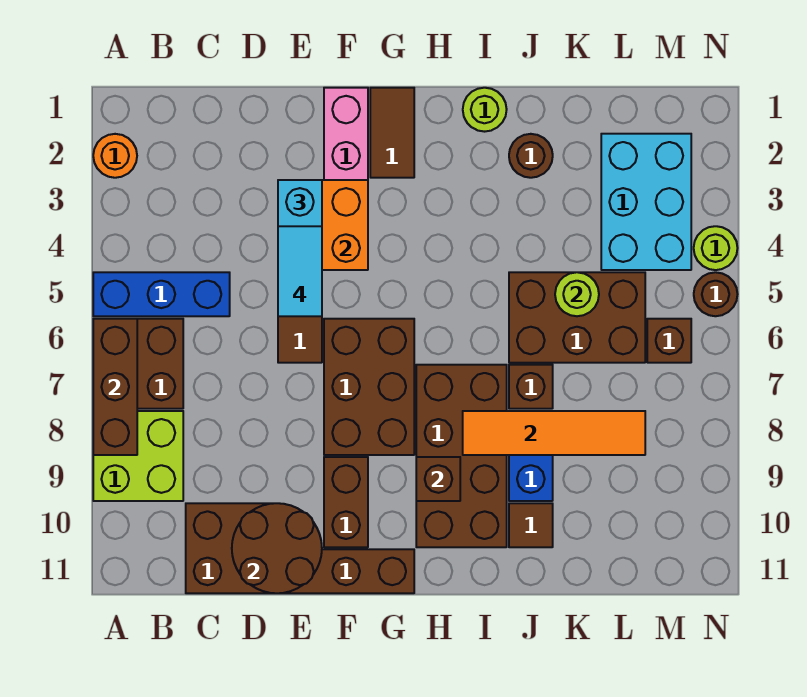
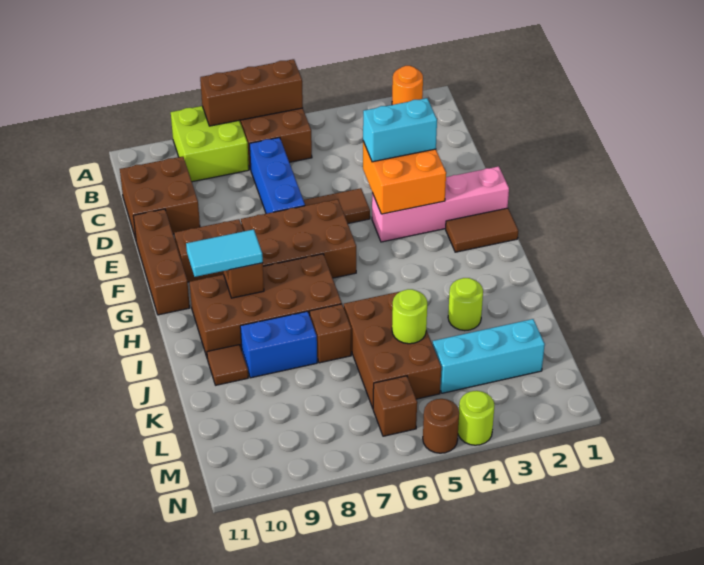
blue 1x3 brick [93,272,230,316] -> blue 1x3 brick moved to [249,137,305,214]
brown 2x2 round brick [232,503,322,593] -> none
cyan 1x2 tile [278,226,322,316] -> cyan 1x2 tile moved to [186,229,263,277]
lime 1x1 round brick [463,88,507,132] -> lime 1x1 round brick moved to [448,278,483,331]
orange 1x4 tile [463,411,645,455] -> none
brown 1x1 round brick [509,134,553,178] -> none
cyan 2x3 brick [601,134,691,270] -> cyan 1x3 brick [433,319,545,393]

